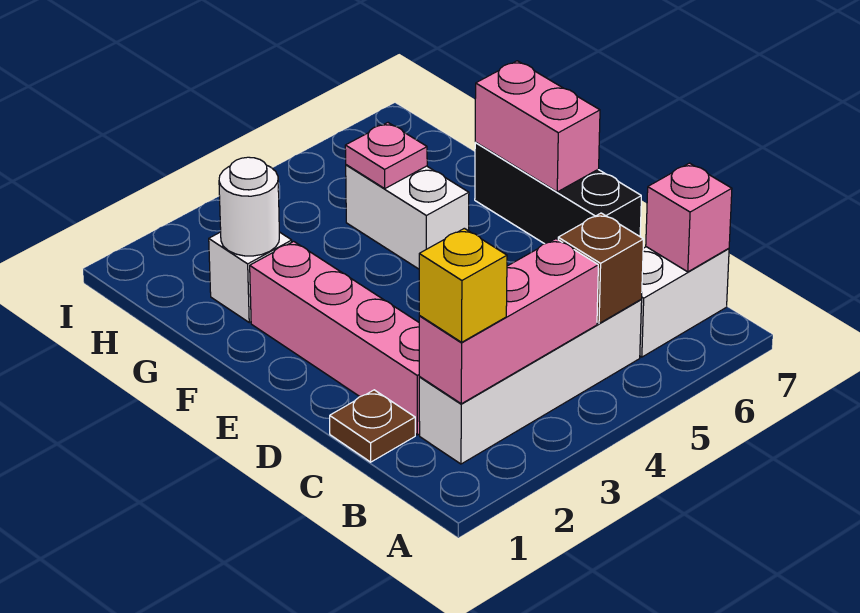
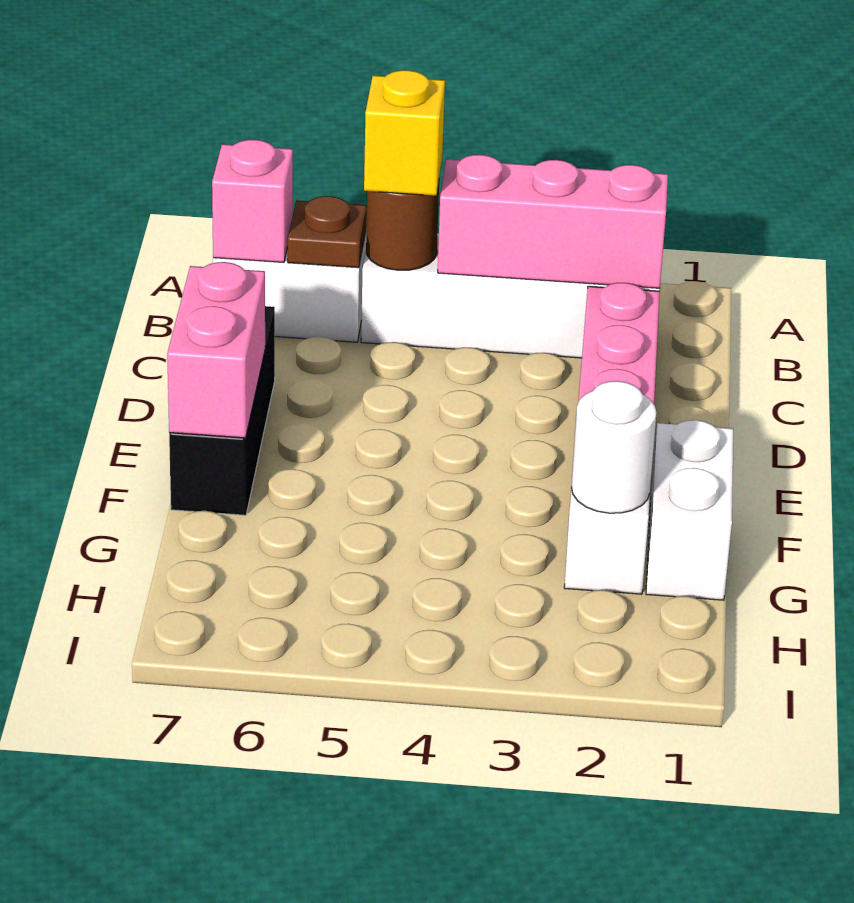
yellow 1x1 brick [419,228,507,342] -> yellow 1x1 brick moved to [364,70,445,196]
brown 1x1 brick [558,213,644,324] -> brown 1x1 round brick [366,183,439,270]
brown 1x1 plate [330,390,415,462] -> brown 1x1 plate moved to [288,196,366,268]
white 1x2 brick [346,165,469,269] -> white 1x2 brick moved to [646,420,733,600]
pink 1x1 plate [345,123,427,188] -> none

